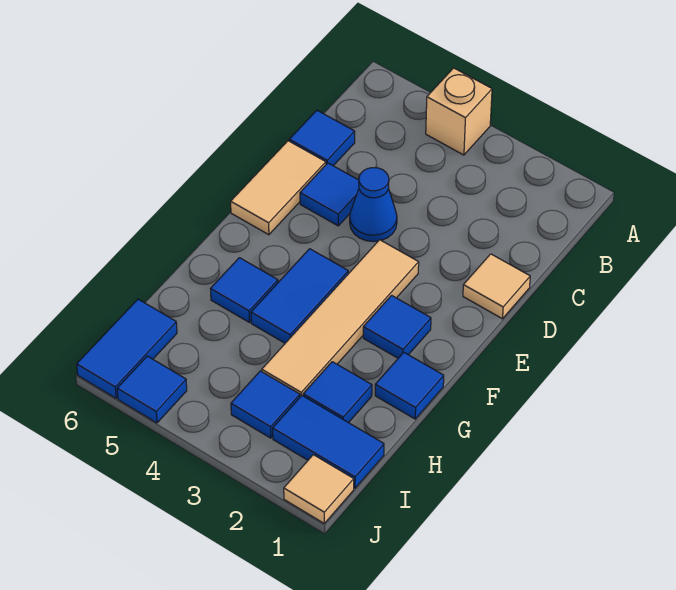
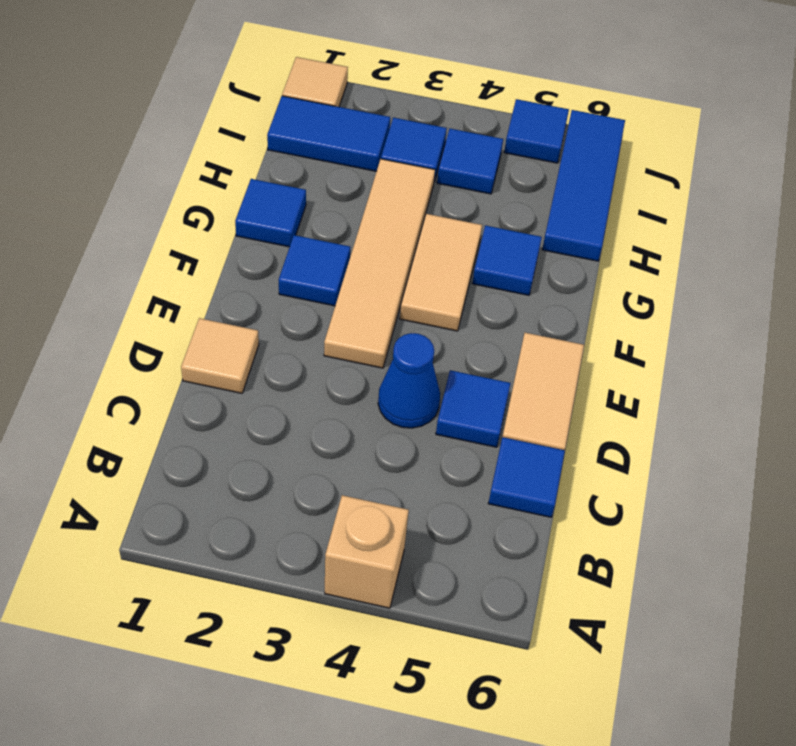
blue 1x2 tile [251,249,348,343] -> tan 1x2 tile [400,214,482,331]
blue 1x1 tile [303,362,372,423] -> blue 1x1 tile moved to [437,129,503,194]
blue 1x2 tile [77,299,177,398] -> blue 1x3 tile [542,110,625,261]

